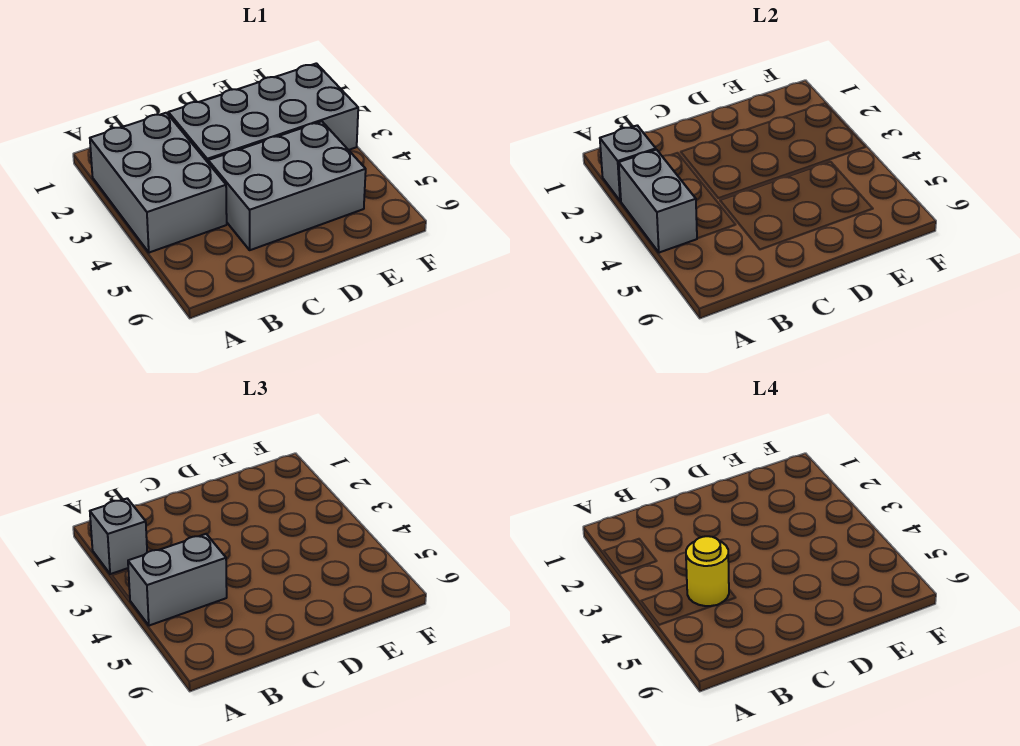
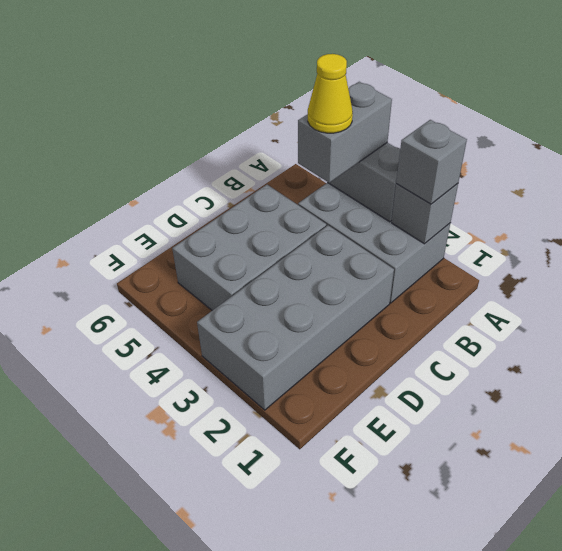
yellow 1x1 round brick [686,536,729,606] -> yellow 1x1 cone [308,54,353,133]

